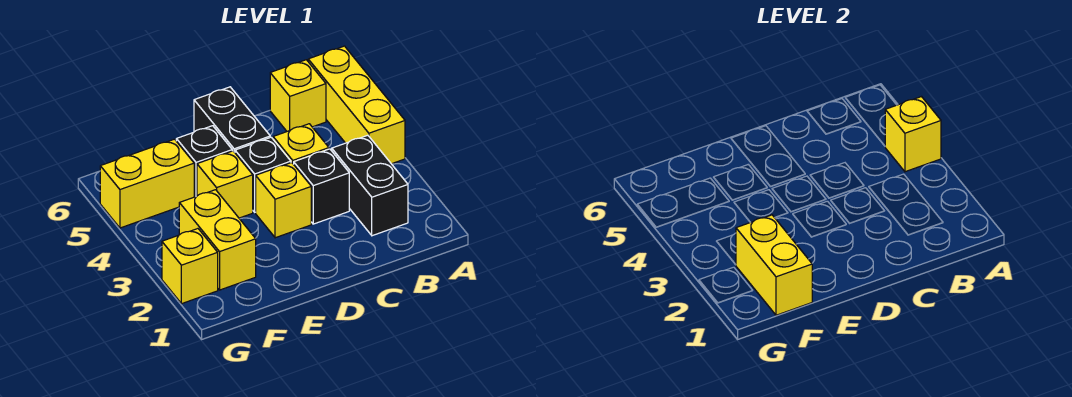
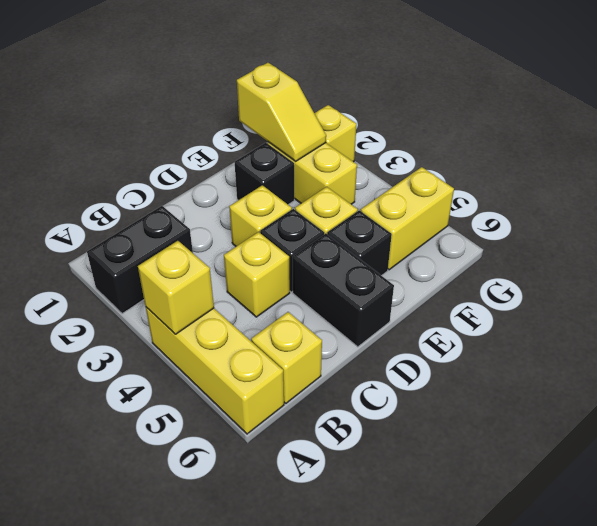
black 1x2 brick [332,135,408,236] -> black 1x2 brick turned to [87,206,193,314]
black 1x1 brick [294,149,349,224] -> black 1x1 brick moved to [234,143,294,205]
yellow 1x2 brick [736,215,812,315] -> yellow 1x2 slope [237,63,326,161]

